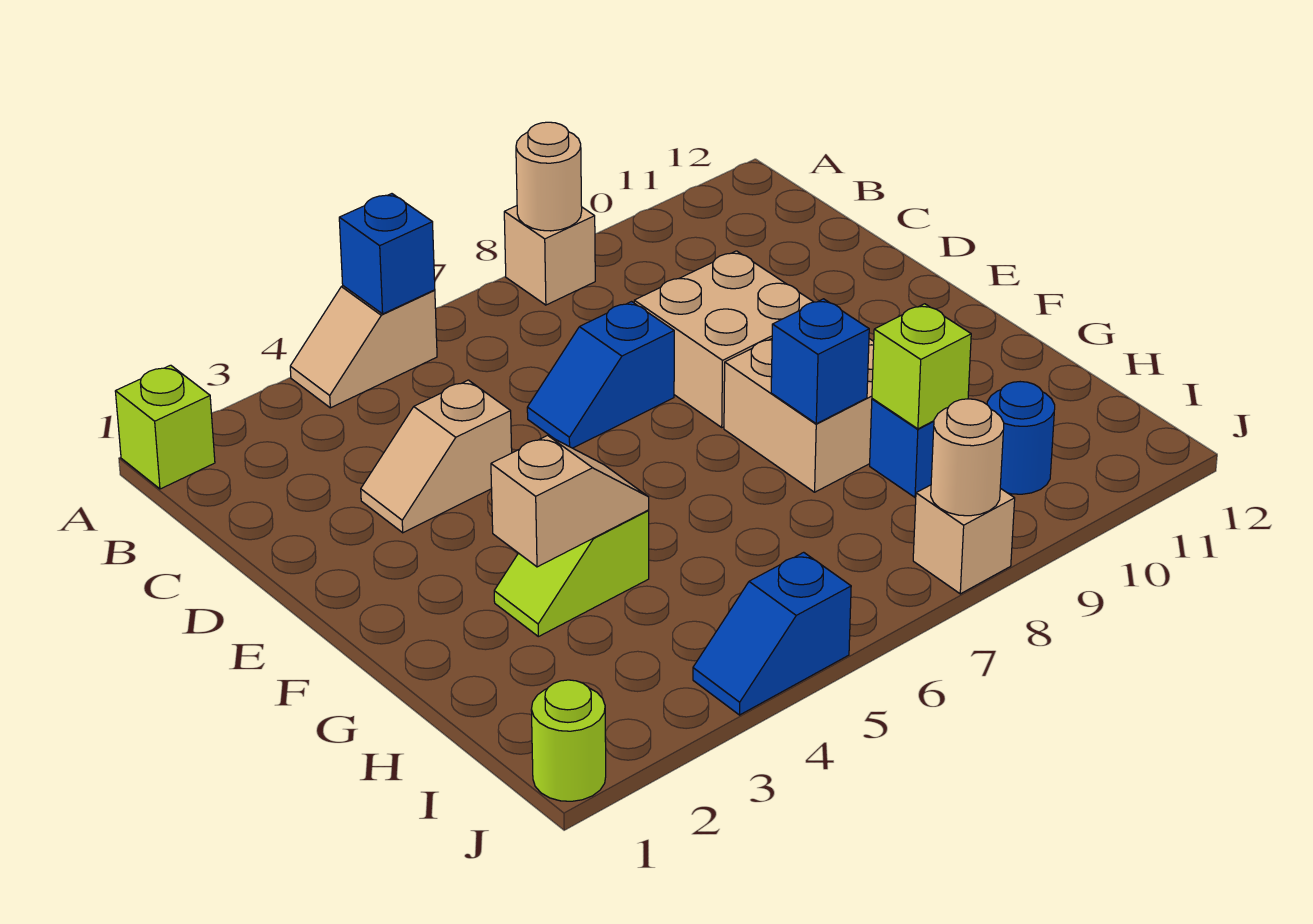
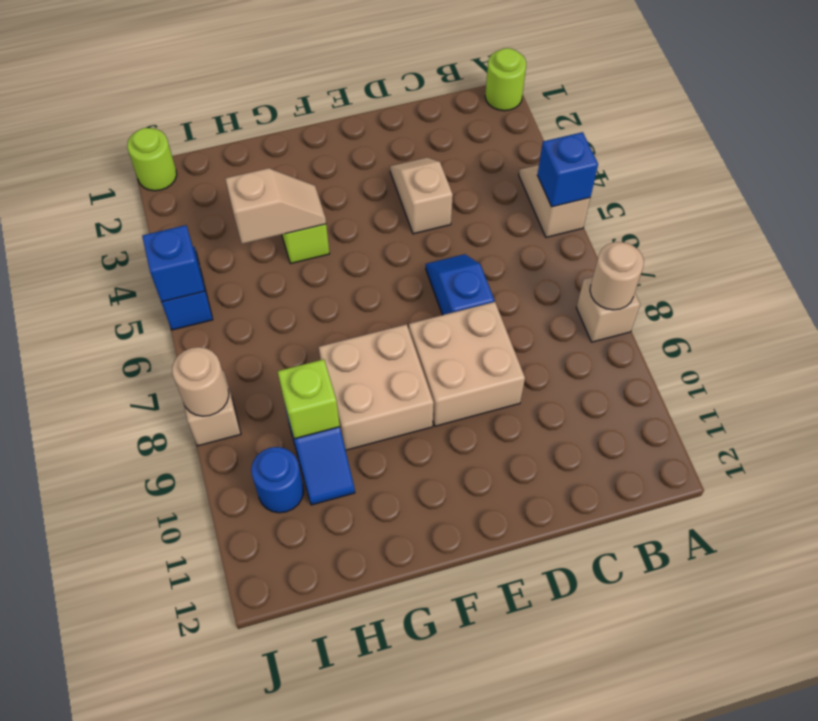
lime 1x1 brick [115,365,215,489] -> lime 1x1 round brick [485,48,526,111]
tan 1x2 slope [491,435,649,567] -> tan 1x2 slope turned to [225,168,326,244]
blue 1x1 brick [771,299,869,424] -> blue 1x1 brick moved to [142,225,204,302]

